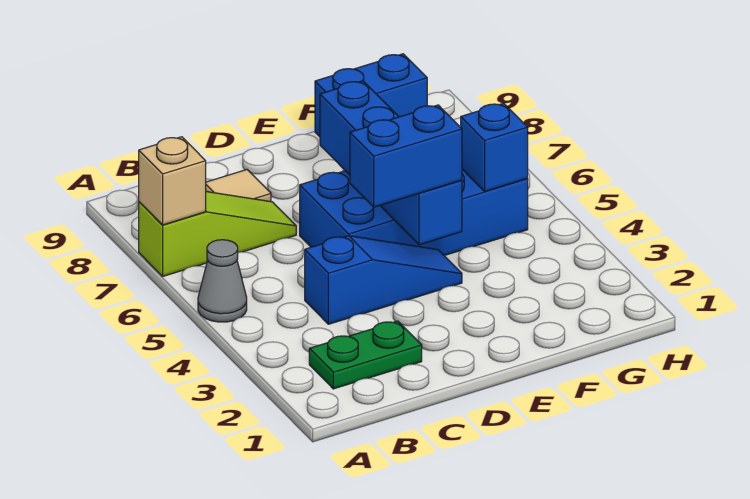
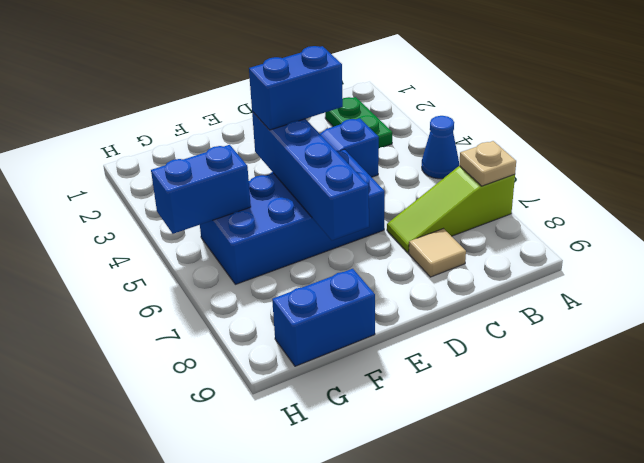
grey 1x1 cone [198,240,247,322] -> blue 1x1 cone [422,116,459,179]
tan 1x1 brick [139,137,206,225] -> tan 1x1 plate [459,141,516,186]
green 1x2 plate [309,321,422,389] -> green 1x2 plate turned to [325,97,392,148]
blue 1x1 brick [461,103,528,191] -> blue 1x2 brick [151,145,251,234]

